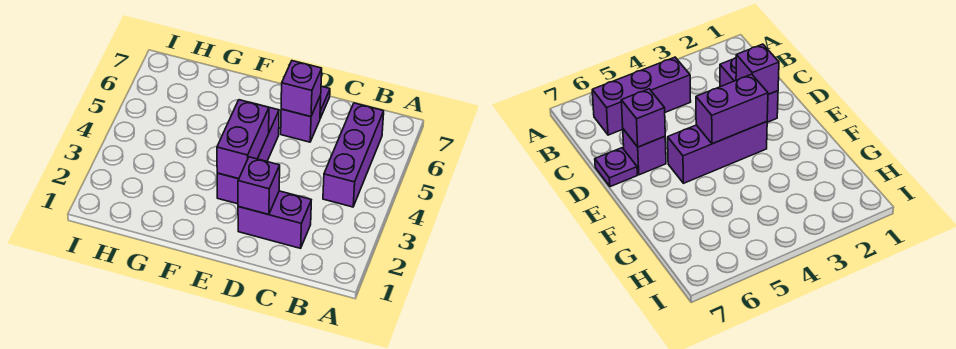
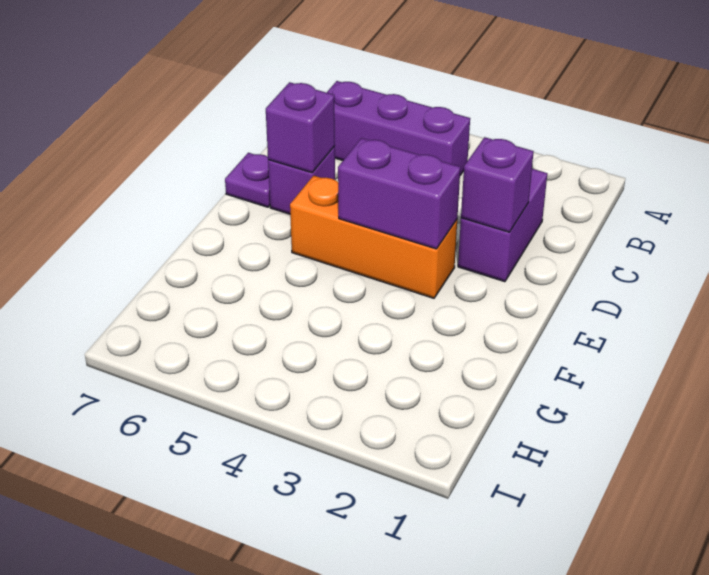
purple 1x3 brick [217,107,279,204] -> orange 1x3 brick [290,176,457,298]

